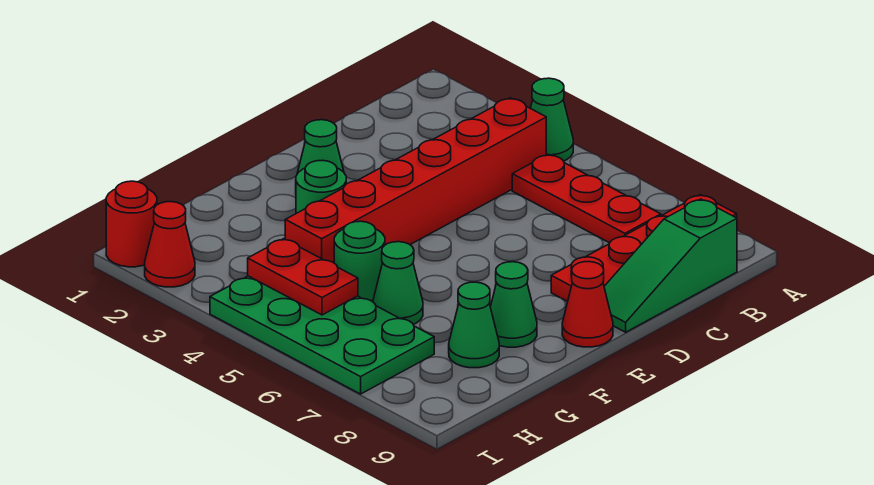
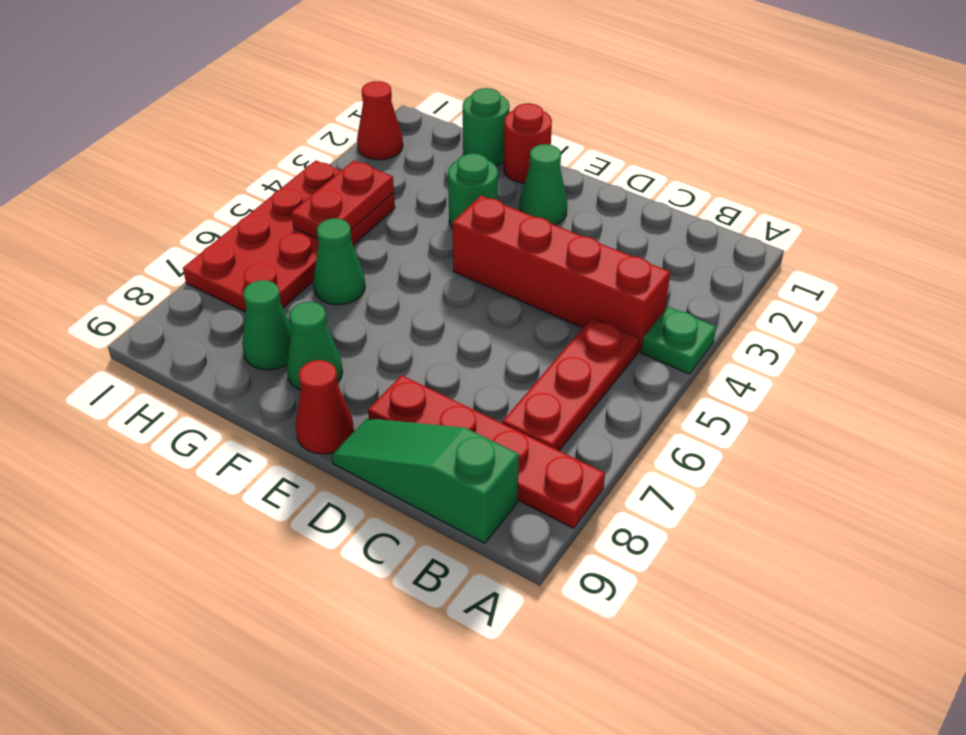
green 1x1 cone [531,78,573,161] -> green 1x1 plate [641,307,716,374]
red 1x6 brick [285,98,546,263] -> red 1x4 brick [452,196,670,352]
green 1x1 round brick [334,221,385,302] -> green 1x1 round brick moved to [463,88,510,166]
green 2x4 plate [210,276,434,394] -> red 2x4 plate [183,160,395,312]
red 1x1 round brick [106,181,157,267] -> red 1x1 round brick moved to [504,103,552,183]

